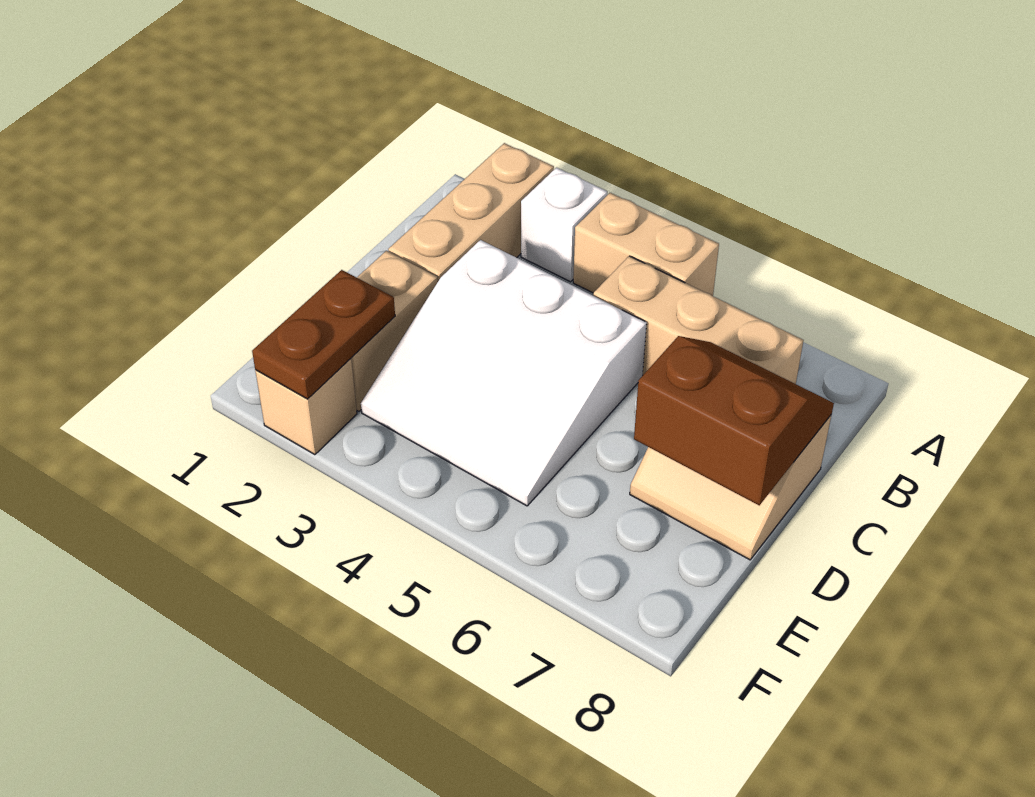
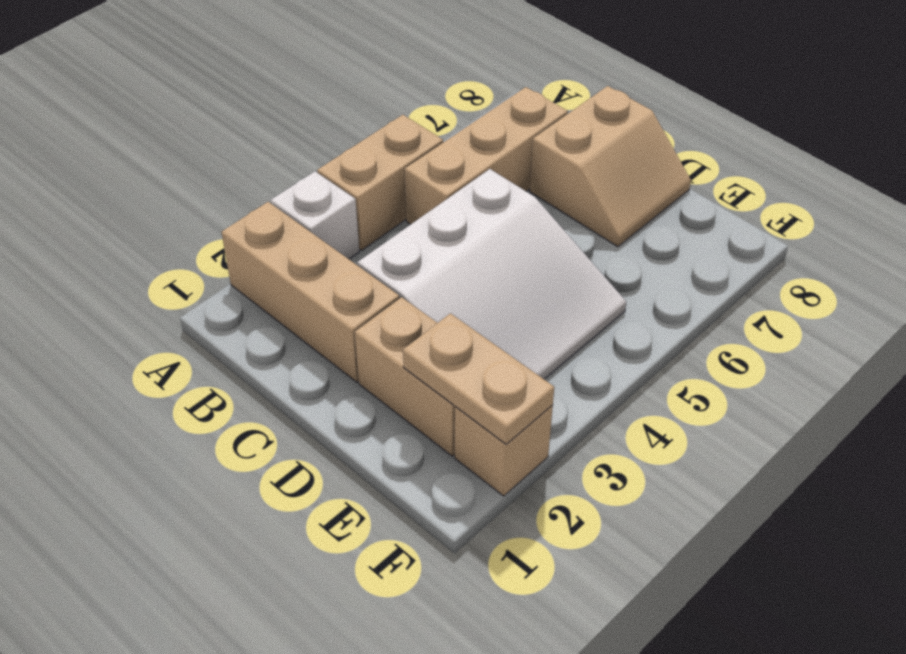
brown 2x2 slope [634,336,834,505] -> none
brown 1x2 plate [252,270,395,399] -> tan 1x2 plate [403,313,554,444]

